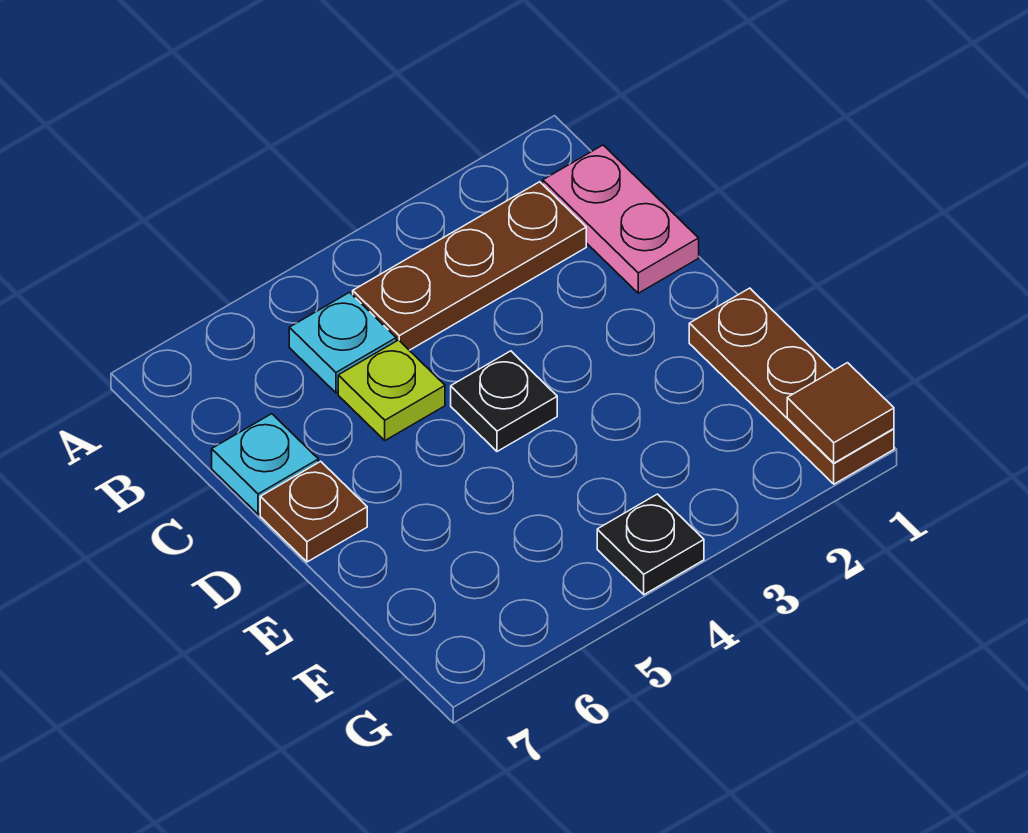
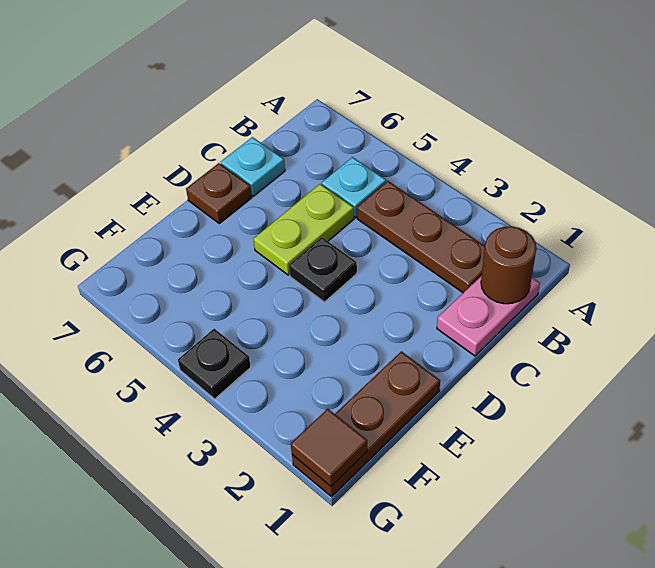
none -> brown 1x1 round brick [481,226,536,304]
lime 1x1 plate [338,340,445,440] -> lime 1x2 plate [254,184,354,275]

